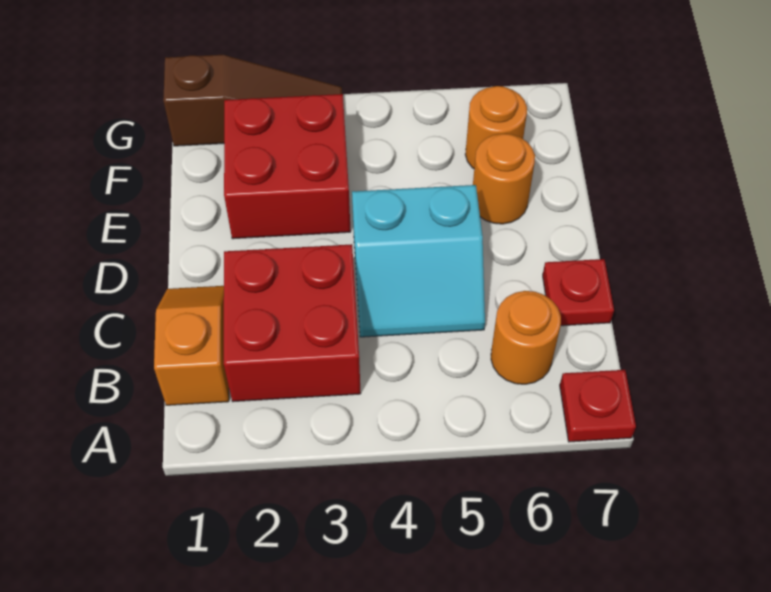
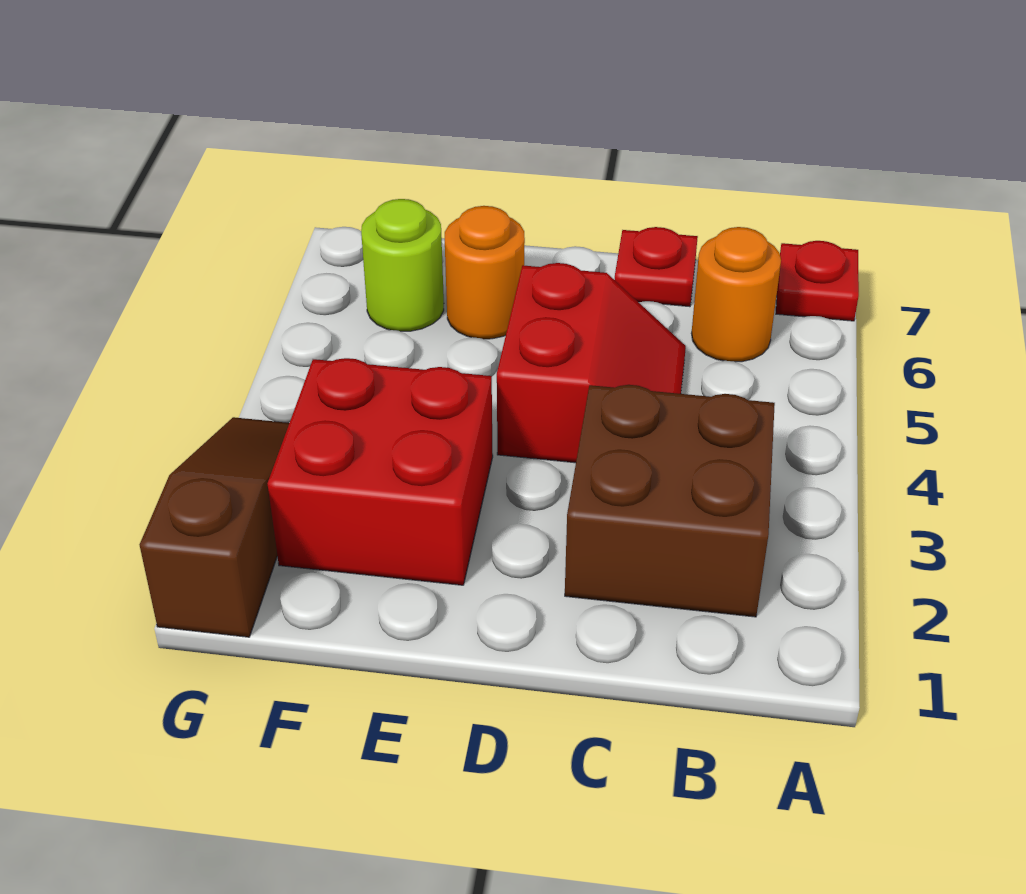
orange 1x2 slope [154,286,229,405] -> none
red 2x2 brick [224,244,361,402] -> brown 2x2 brick [565,385,775,617]
cyan 2x2 slope [352,185,485,337] -> red 2x2 slope [497,263,686,463]
orange 1x1 round brick [465,86,527,169] -> lime 1x1 round brick [361,199,444,331]

